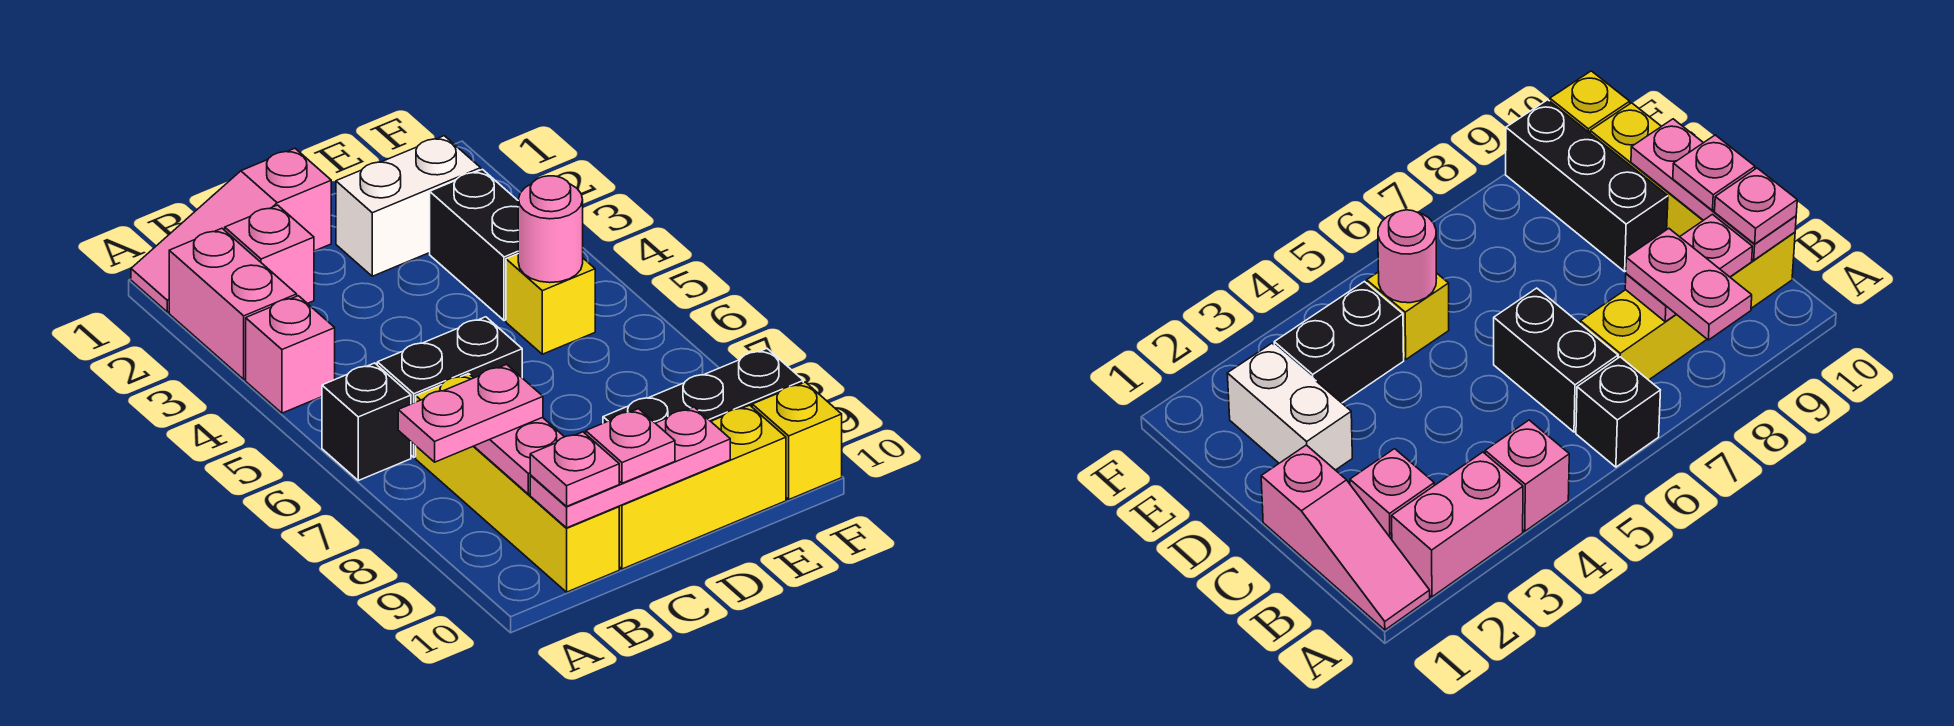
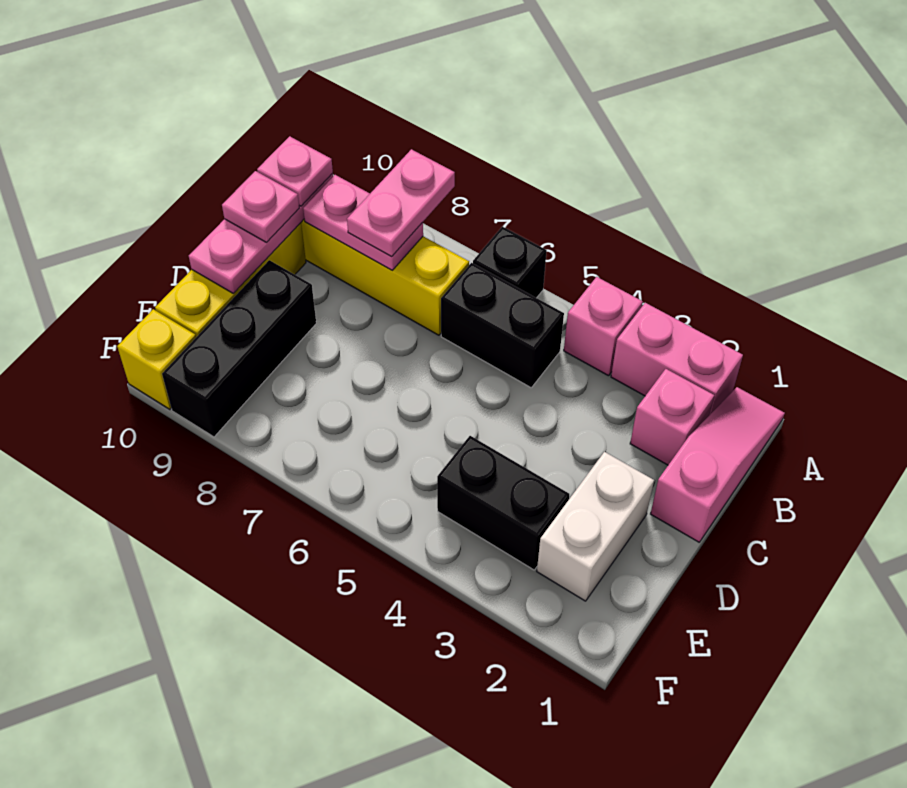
black 1x2 brick [377,317,522,457] -> black 1x2 brick turned to [441,263,564,387]
yellow 1x1 brick [506,254,595,354] -> none
pink 1x1 round brick [518,176,583,283] -> none

